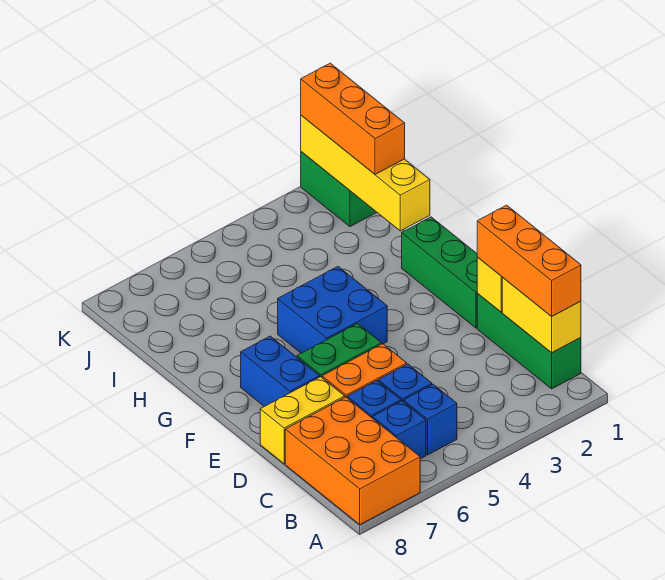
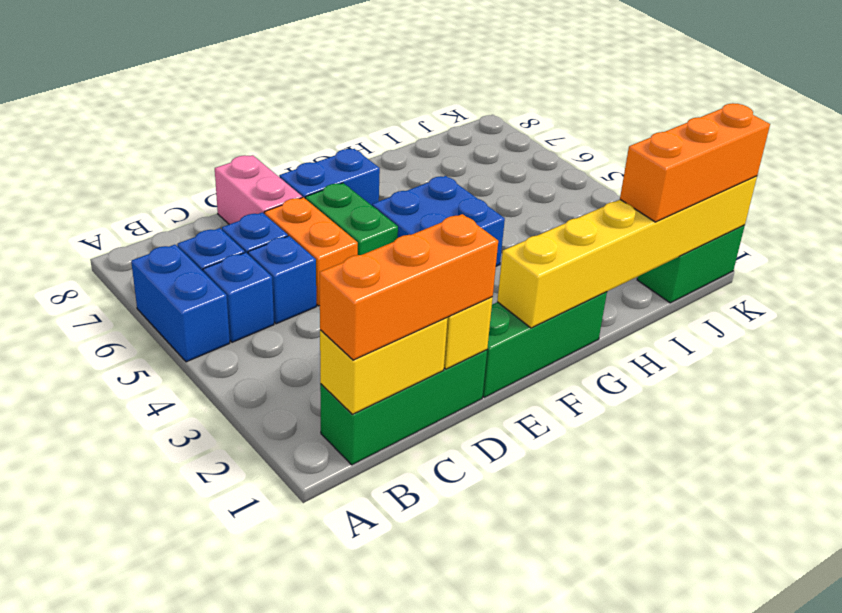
none -> blue 1x2 brick [131,245,230,362]
orange 2x3 brick [285,397,420,525] -> none
yellow 1x2 brick [260,377,345,464] -> pink 1x2 brick [215,155,302,224]
yellow 1x4 brick [301,115,430,231] -> yellow 1x6 brick [497,176,757,328]

